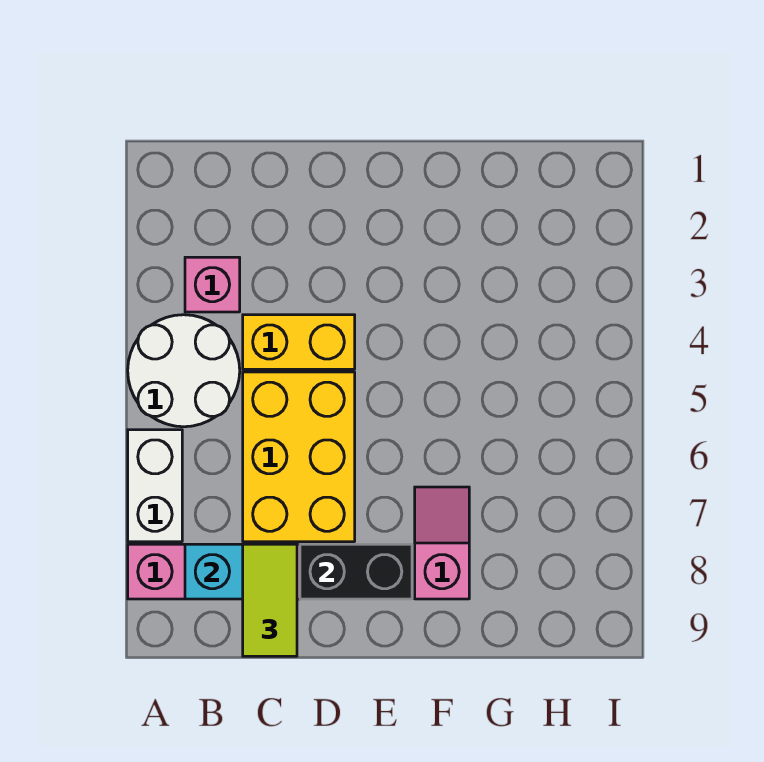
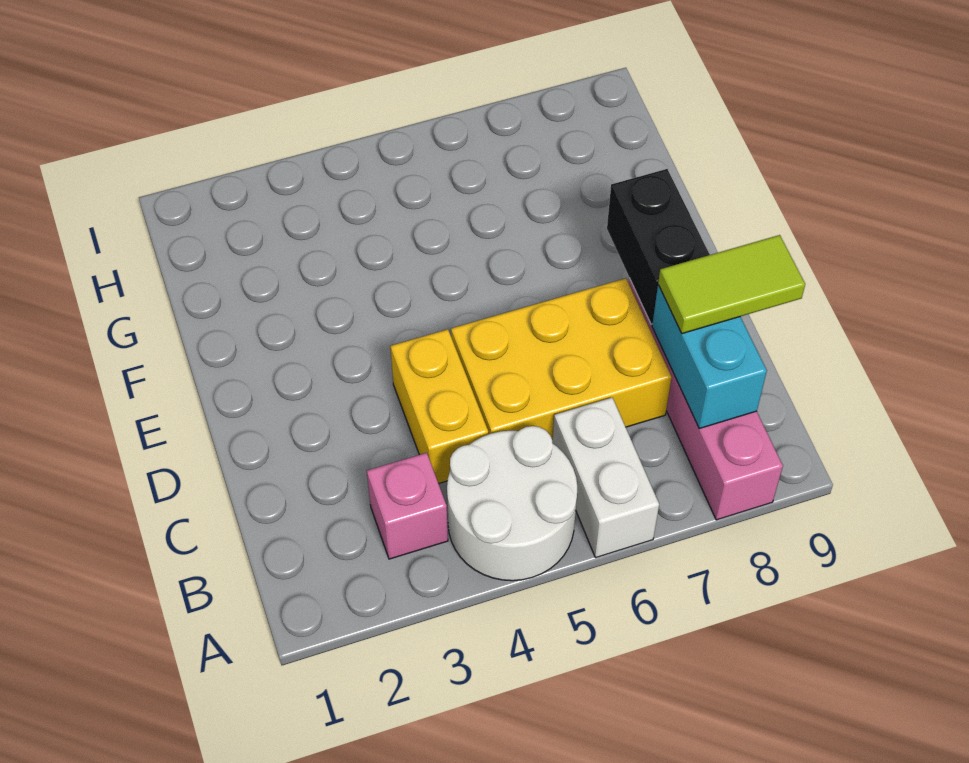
white 1x2 brick [128,430,182,542] -> white 1x2 brick turned to [552,398,659,558]
pink 1x2 slope [415,487,469,599] -> none

